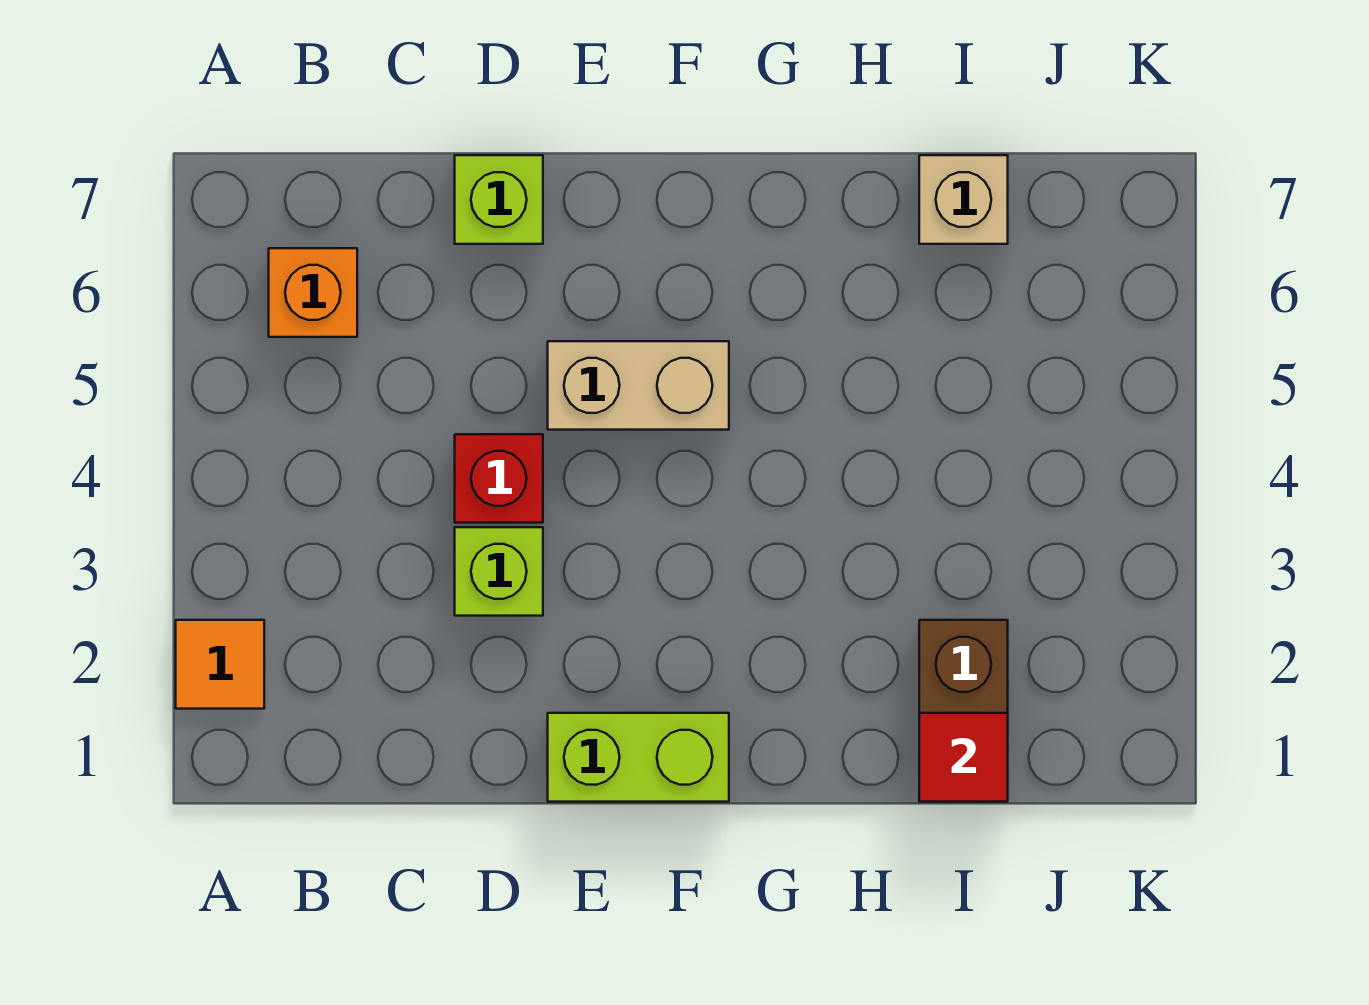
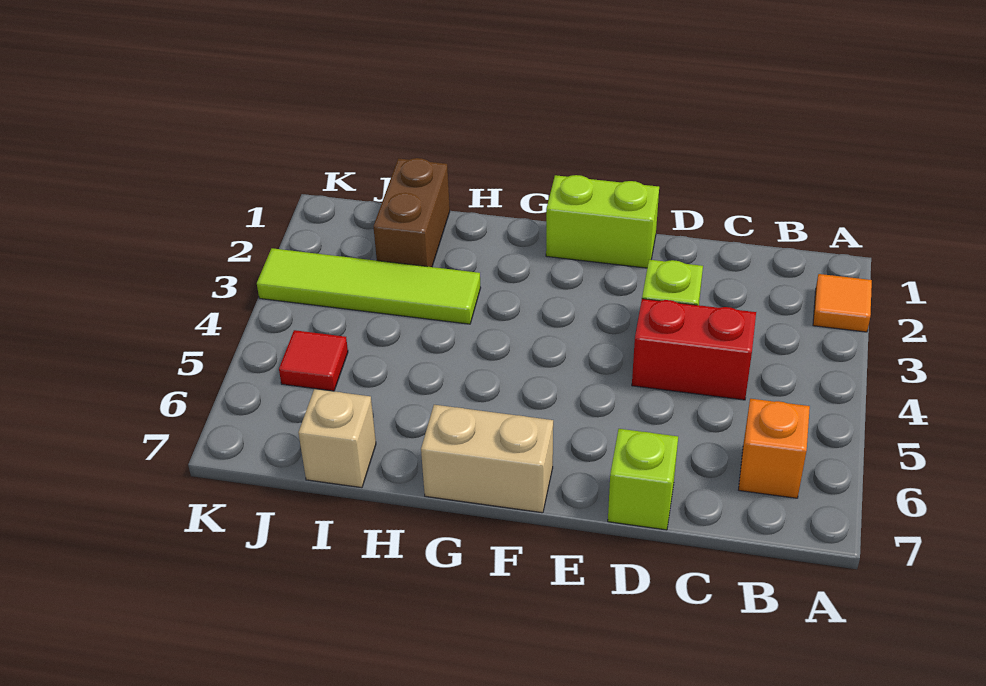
red 1x1 brick [455,434,543,523] -> red 1x2 brick [632,299,756,400]
tan 1x2 brick [548,341,729,430] -> tan 1x2 brick moved to [421,405,553,513]
none -> lime 1x4 tile [257,248,481,324]
red 1x1 tile [919,713,1008,802] -> red 1x1 tile moved to [279,330,348,391]

